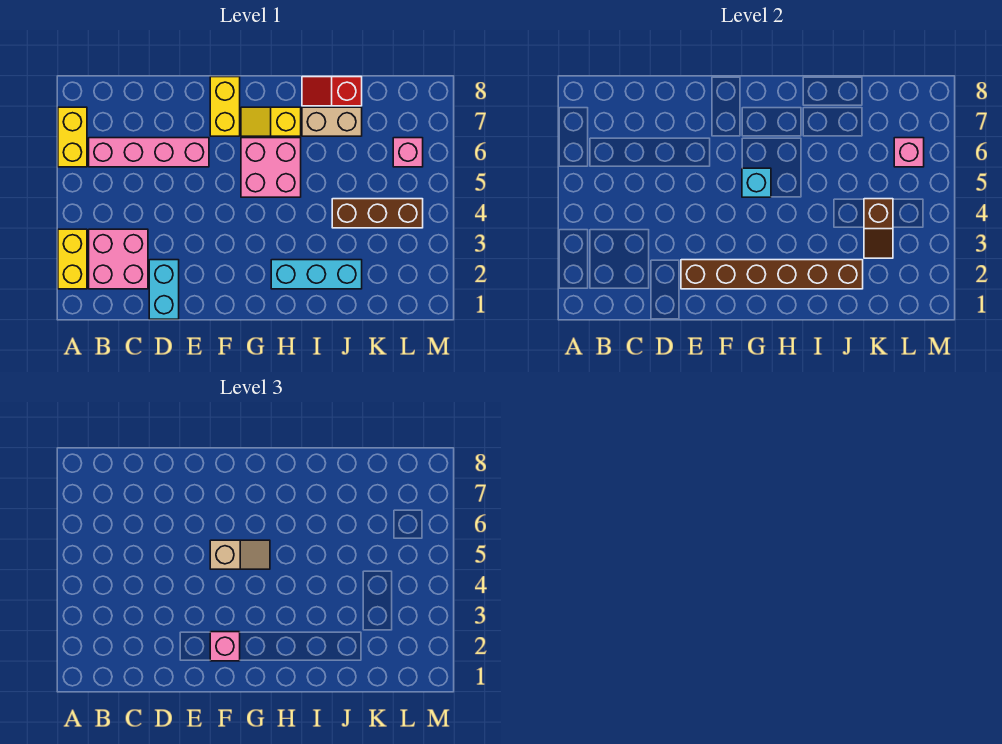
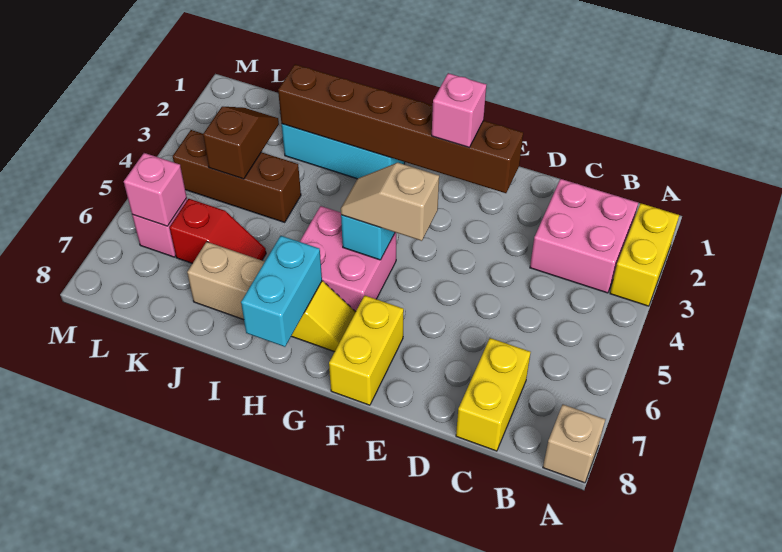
yellow 1x2 brick [58,107,87,167] -> yellow 1x2 brick moved to [456,338,531,451]
none -> tan 1x1 brick [543,404,605,483]
pink 1x4 brick [89,138,209,167] -> none
cyan 1x2 brick [149,260,179,319] -> cyan 1x2 brick moved to [241,236,322,347]
red 1x2 slope [302,77,362,106] -> red 1x2 slope moved to [170,199,266,263]

